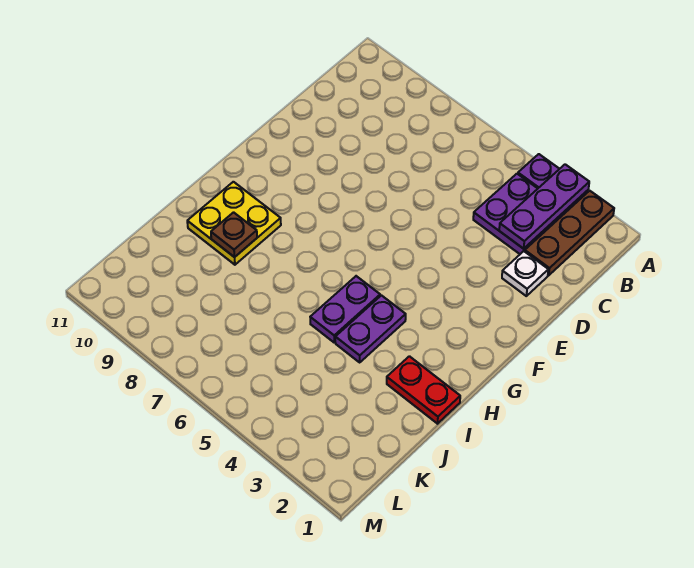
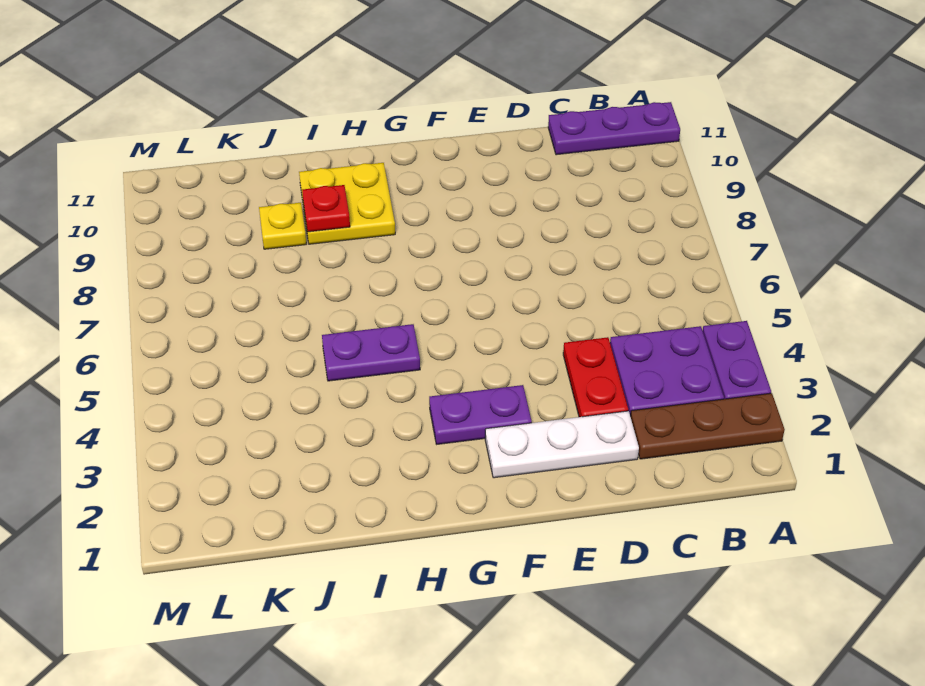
purple 1x3 plate [499,164,589,249] -> purple 1x3 plate moved to [548,102,680,155]
white 1x1 plate [502,251,548,296] -> white 1x3 plate [485,411,639,478]
purple 1x2 plate [335,295,406,362] -> purple 1x2 plate moved to [429,385,532,444]
red 1x2 plate [387,356,460,424] -> red 1x2 plate moved to [563,337,628,417]
brown 1x1 plate [211,212,257,257] -> red 1x1 plate [302,185,350,232]
none -> yellow 1x1 plate [259,203,306,249]

